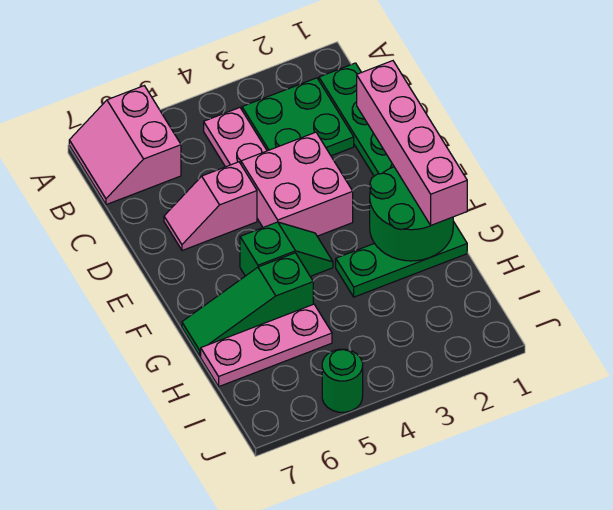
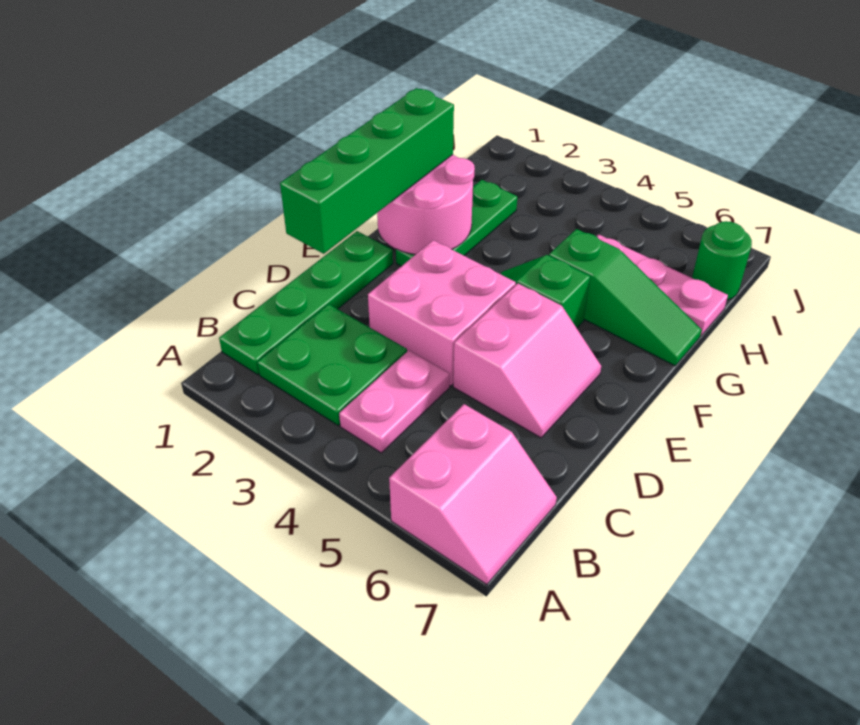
pink 1x4 brick [357,61,467,225] -> green 1x4 brick [280,88,454,254]
pink 1x2 slope [164,162,257,251] -> pink 2x2 slope [453,283,601,438]
green 2x2 round brick [370,167,453,261] -> pink 2x2 round brick [377,155,475,255]
green 1x3 plate [336,221,467,297] -> green 1x3 plate turned to [396,180,517,266]
green 1x1 round brick [322,349,363,412] -> green 1x1 round brick moved to [692,221,752,300]

